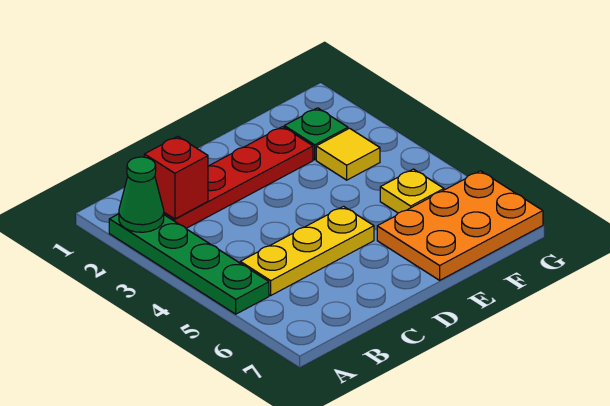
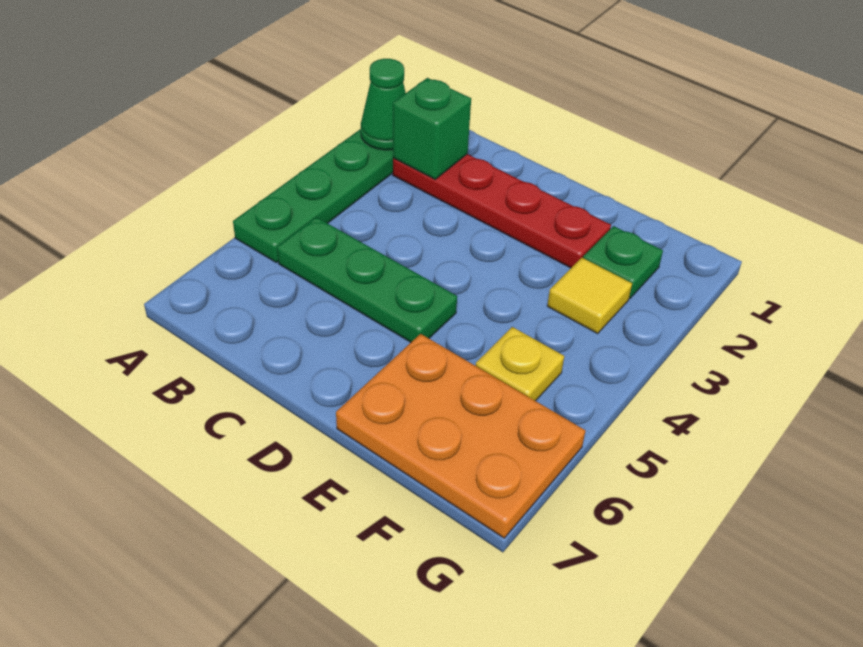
red 1x1 brick [144,136,208,219] -> green 1x1 brick [393,78,471,179]
yellow 1x3 plate [240,206,374,295] -> green 1x3 plate [277,217,457,342]

